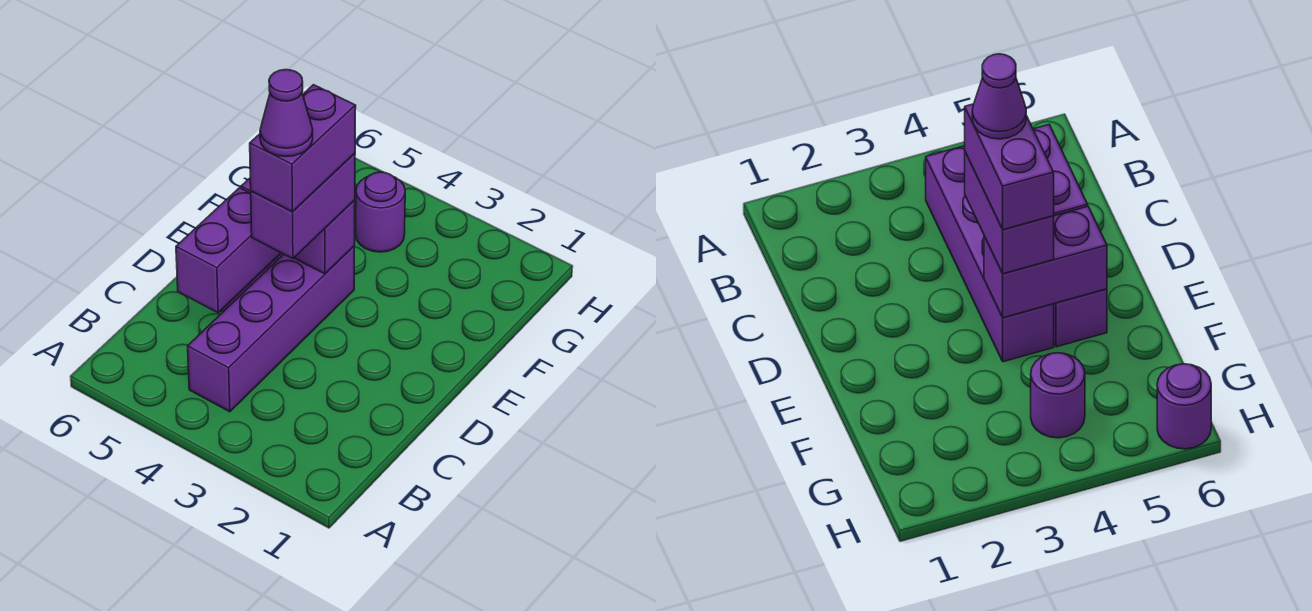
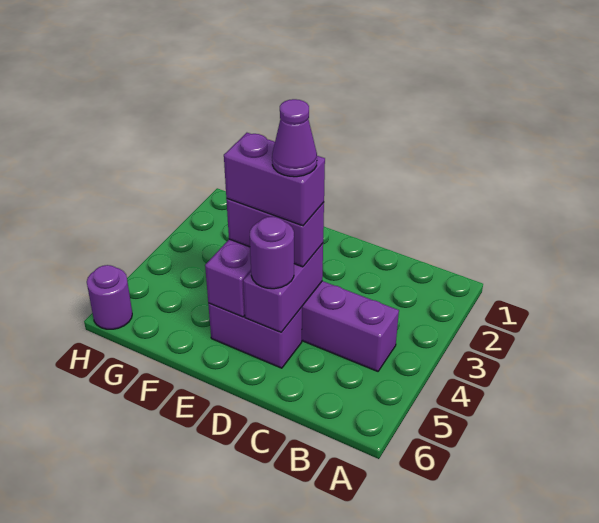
purple 1x2 brick [176,188,281,313] -> purple 1x2 brick turned to [243,243,323,332]
purple 1x1 round brick [356,172,405,252] -> purple 1x1 round brick moved to [250,217,294,289]

